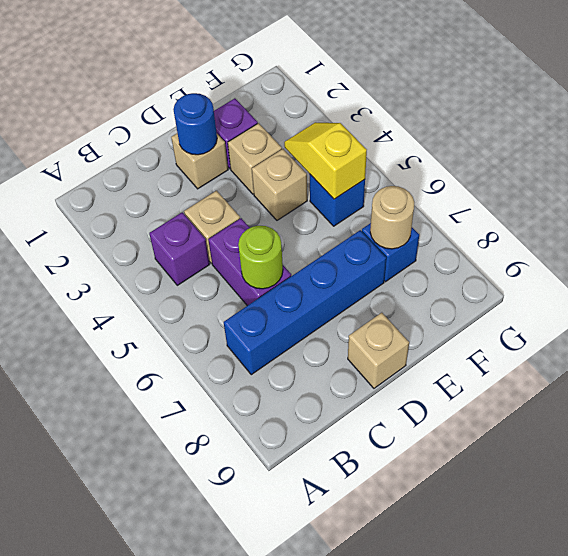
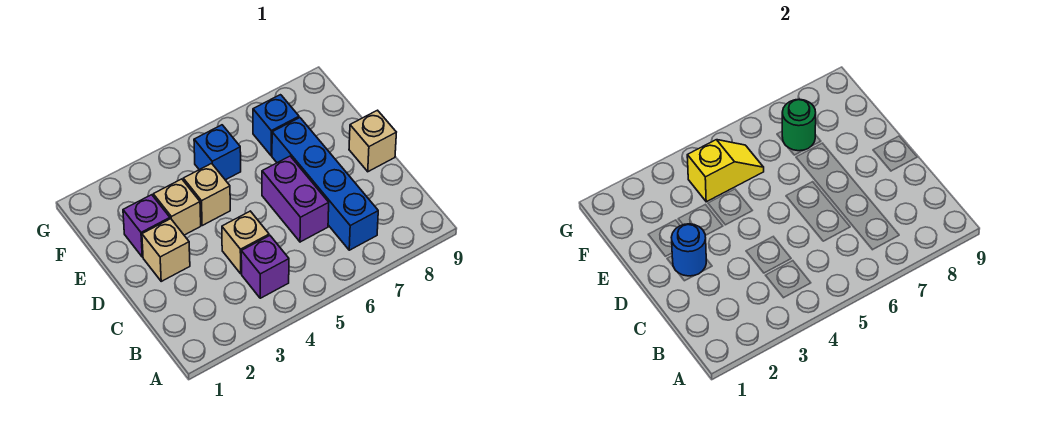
purple 1x2 brick [208,218,291,306] -> purple 1x2 brick turned to [262,156,329,242]
lime 1x1 round brick [238,226,283,289] -> none
yellow 1x2 slope [284,122,367,199] -> yellow 1x2 slope turned to [687,140,764,202]
tan 1x1 round brick [370,186,414,249] -> green 1x1 round brick [782,99,816,151]

